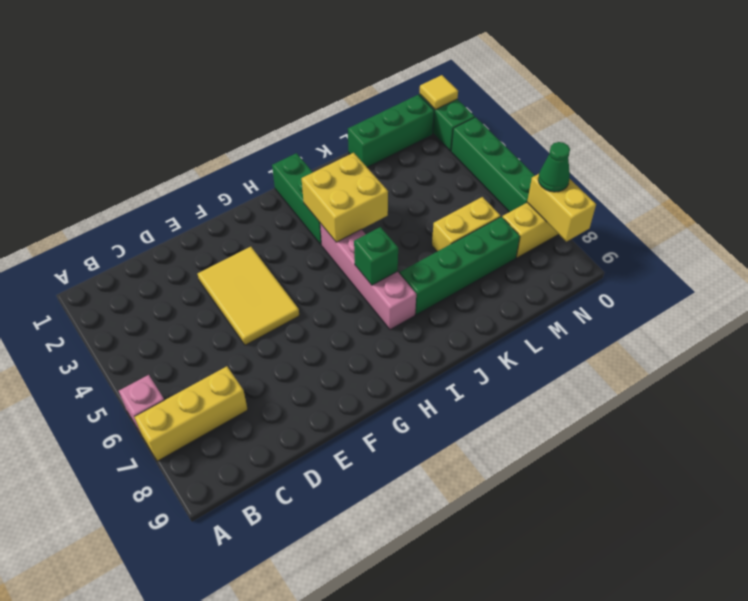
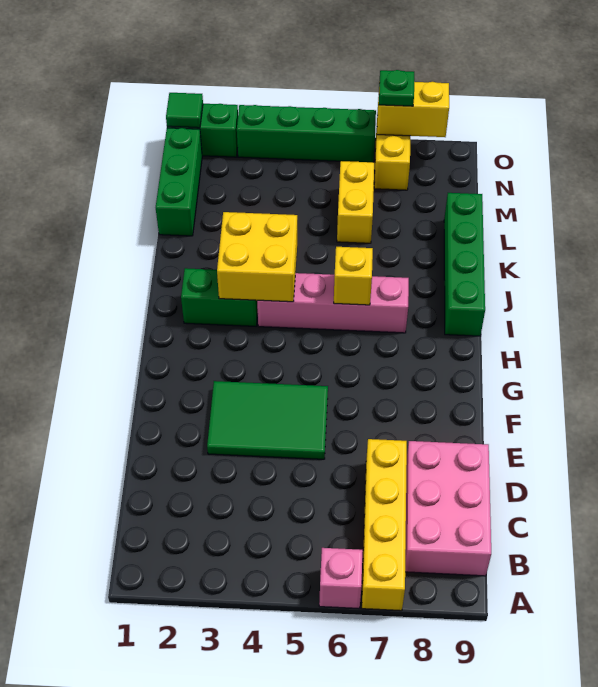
yellow 1x3 brick [134,366,248,461] -> yellow 1x4 brick [362,439,407,611]
none -> pink 2x3 brick [405,441,491,576]
yellow 2x3 tile [198,247,299,345] -> green 2x3 tile [207,381,328,459]
green 1x3 brick [272,153,322,245] -> green 1x2 brick [181,268,258,326]
green 1x1 brick [354,227,398,285] -> yellow 1x1 brick [334,247,373,305]
green 1x4 brick [400,217,520,315] -> green 1x4 brick moved to [444,193,485,336]
yellow 1x1 tile [420,75,458,110] -> green 1x1 tile [166,93,203,128]
green 1x1 cone [538,142,570,192] -> green 1x1 plate [379,70,414,106]

